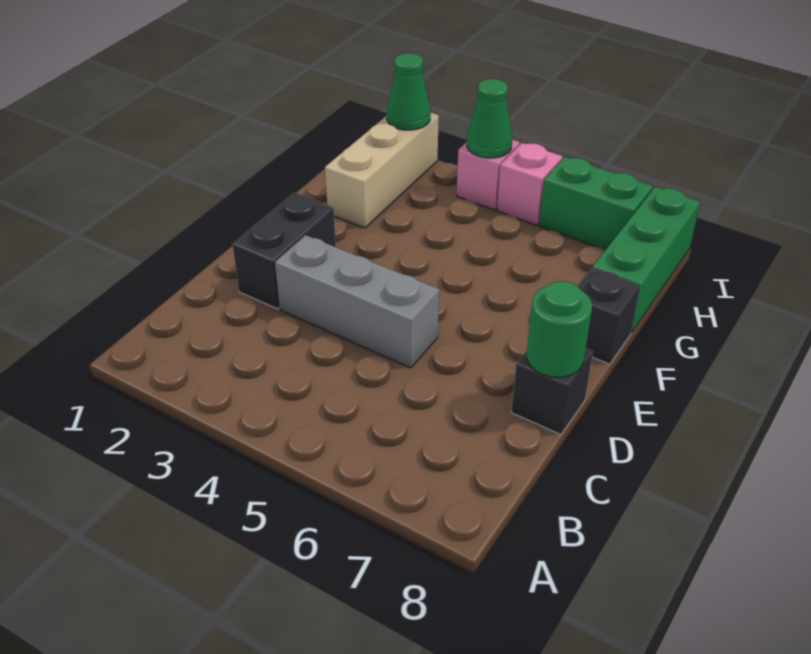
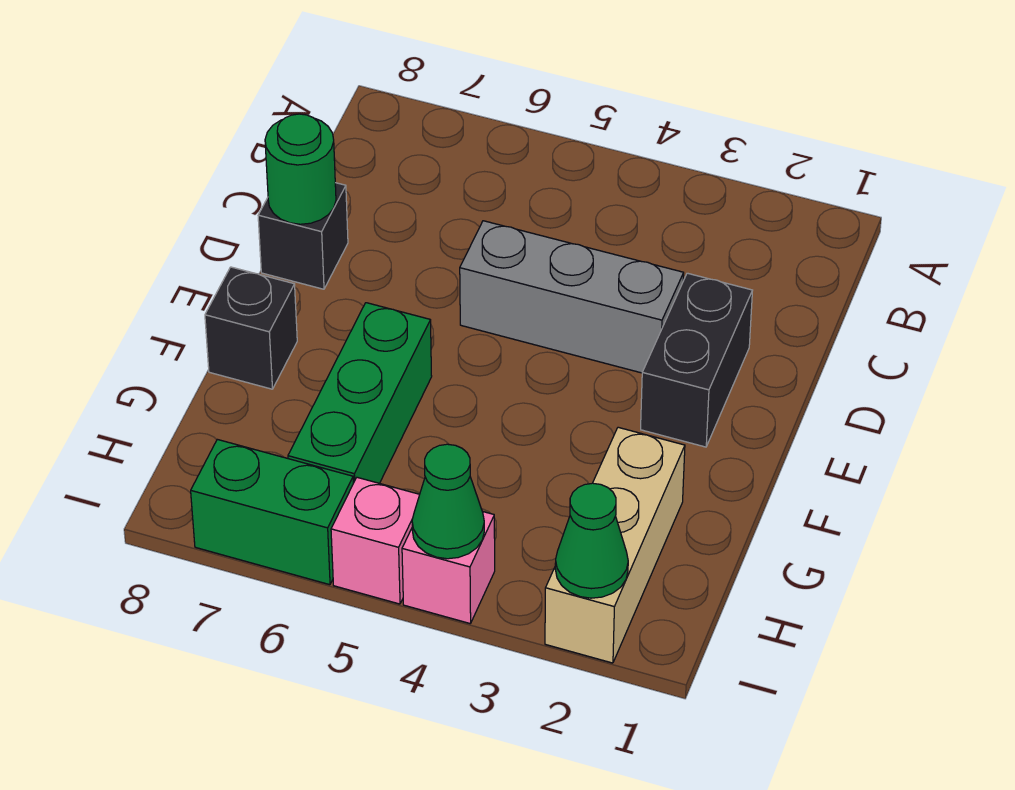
green 1x3 brick [593,187,700,332] -> green 1x3 brick moved to [288,303,432,483]

